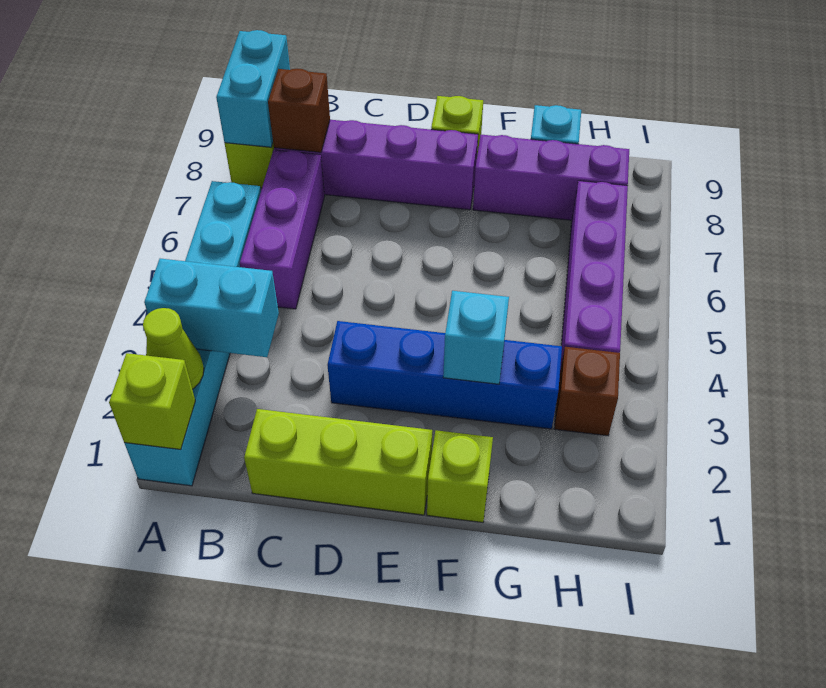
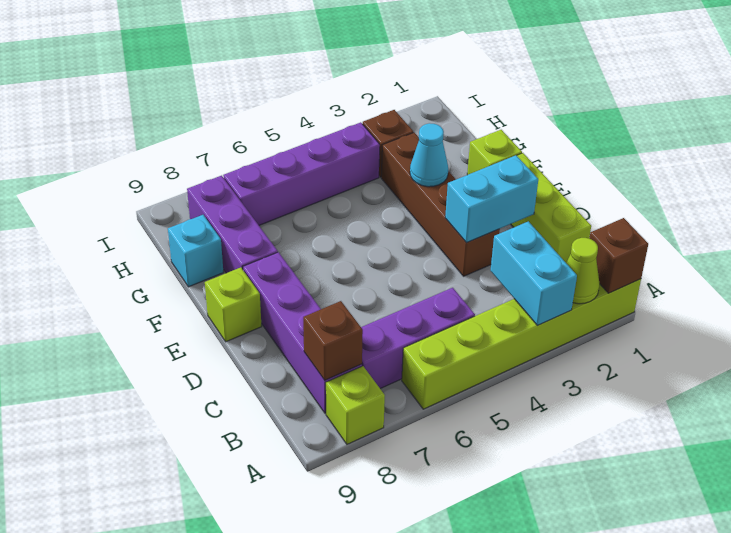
cyan 1x6 brick [125,181,261,486] -> lime 1x6 brick [402,279,641,409]
lime 1x1 brick [109,353,195,449] -> brown 1x1 brick [589,218,648,293]
cyan 1x2 brick [216,30,290,147] -> cyan 1x2 brick moved to [445,155,538,243]
blue 1x4 brick [327,321,562,429] -> brown 1x4 brick [381,132,500,276]
cyan 1x1 brick [443,291,509,384] -> cyan 1x1 cone [410,123,448,187]

